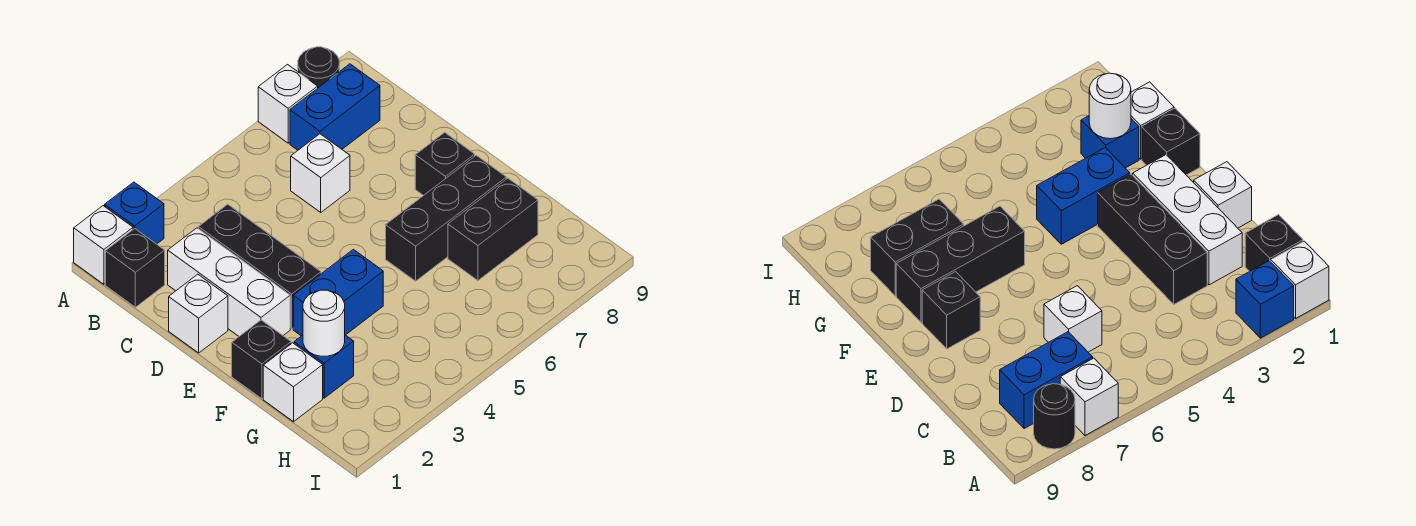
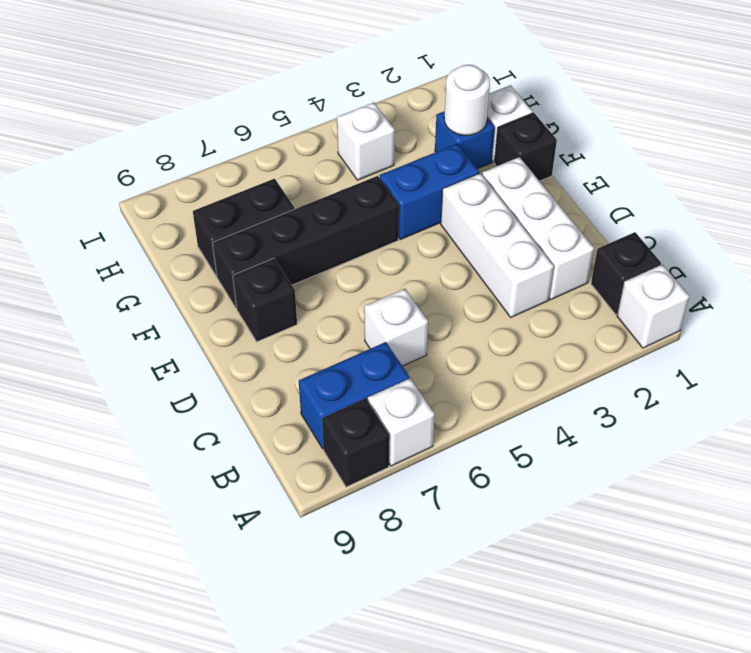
blue 1x1 brick [105,182,164,244] -> none
black 1x1 round brick [298,47,339,88] -> black 1x1 brick [322,398,389,487]
black 1x3 brick [198,204,321,329] -> white 1x3 brick [441,173,554,317]
white 1x1 brick [169,274,228,353] -> white 1x1 brick moved to [337,103,395,180]
black 1x3 brick [386,155,506,281] -> black 1x4 brick [212,176,399,308]

